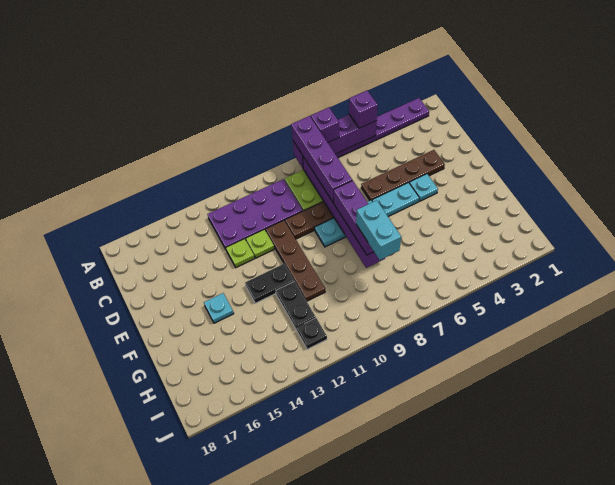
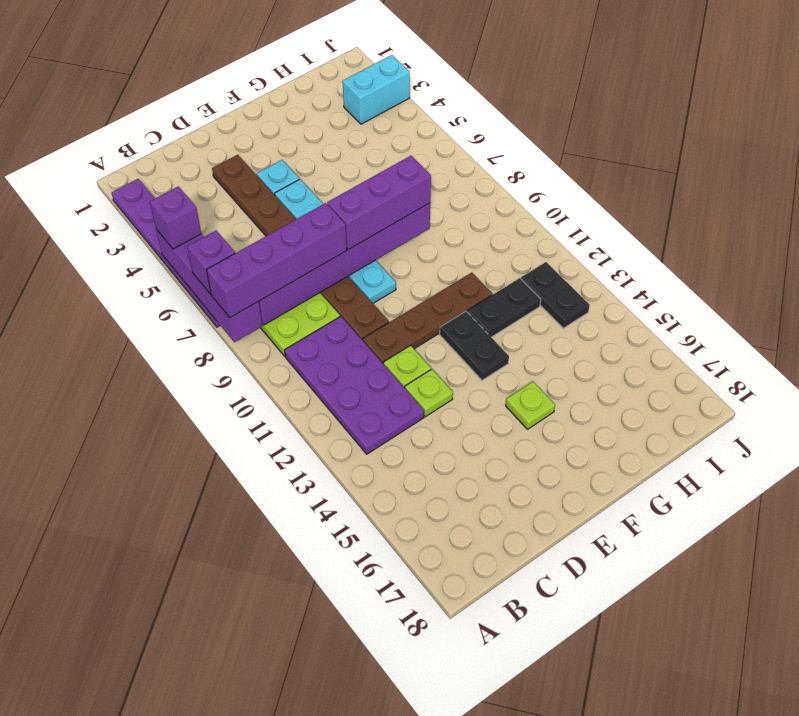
cyan 1x1 plate [204,293,234,323] -> lime 1x1 plate [506,382,555,429]
cyan 1x2 brick [356,200,401,260] -> cyan 1x2 brick moved to [343,55,410,124]
black 1x1 plate [297,318,327,349] -> black 1x2 plate [521,262,590,328]

